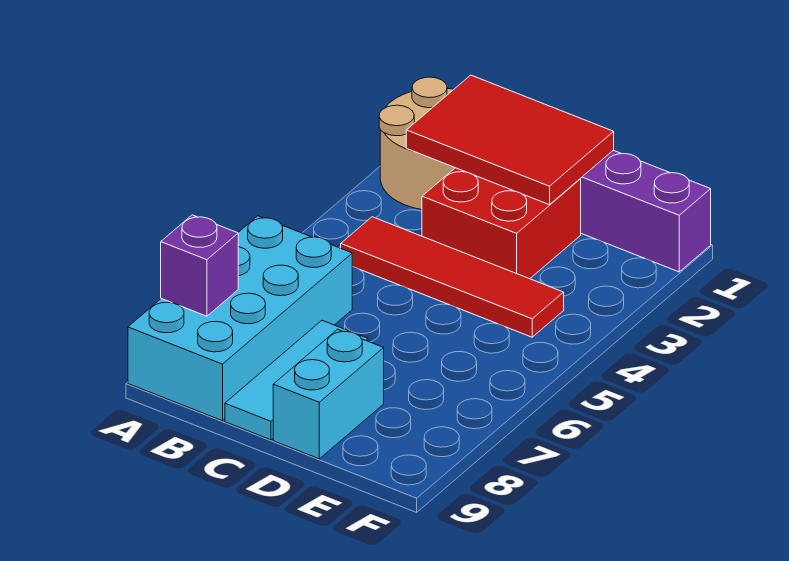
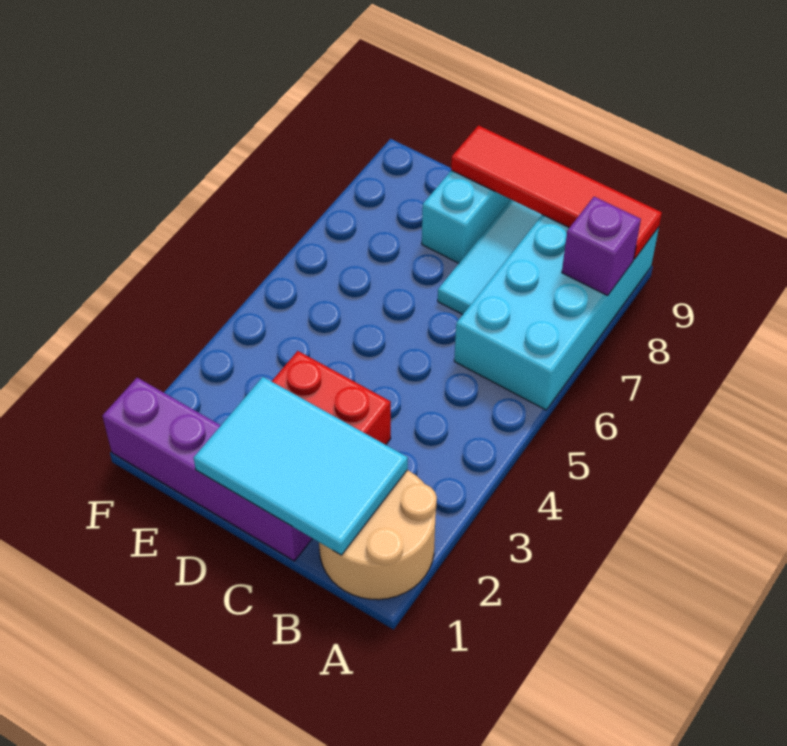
red 2x3 tile [406,75,614,205] -> cyan 2x3 tile [194,377,408,555]
red 1x4 tile [341,217,564,337] -> red 1x4 tile moved to [451,125,662,259]

